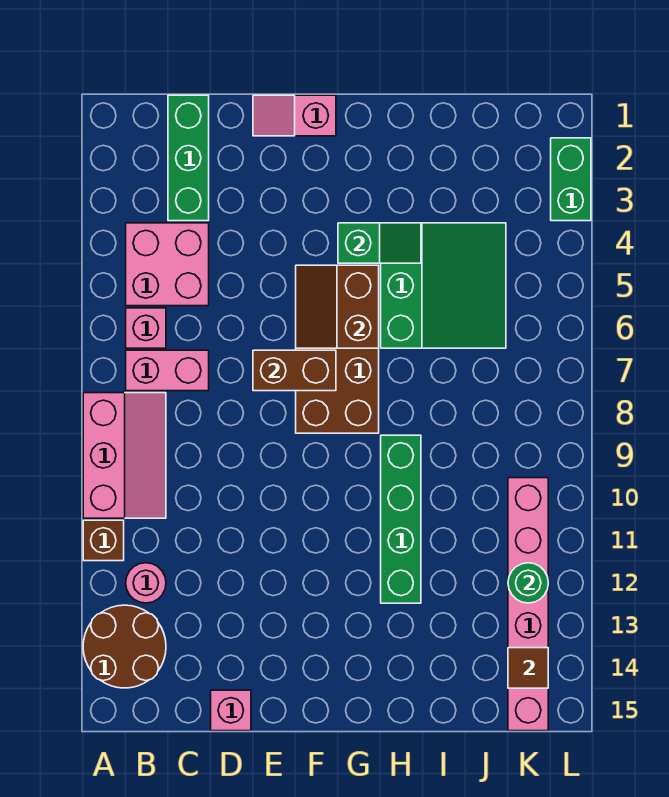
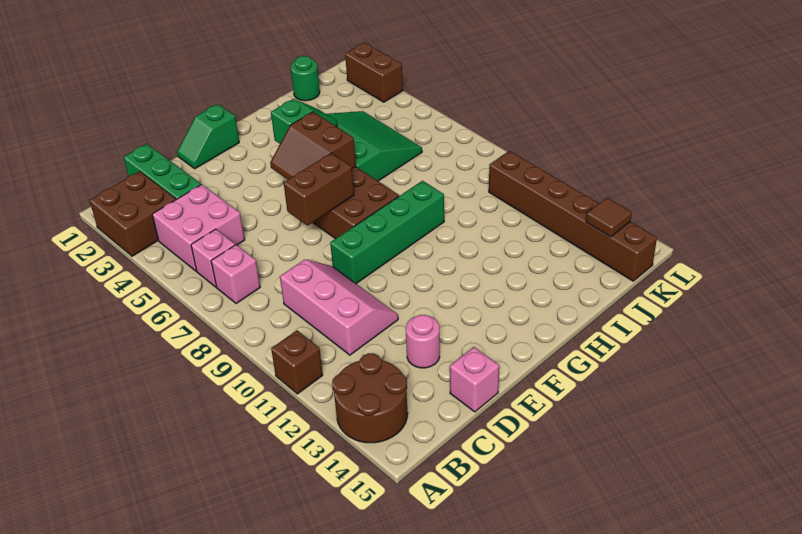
none -> brown 2x2 brick [89,171,176,256]
pink 2x3 slope [83,393,166,518] -> pink 2x3 slope moved to [280,260,398,355]
pink 1x2 brick [126,350,209,391] -> pink 1x1 brick [211,245,260,304]
pink 1x1 round brick [126,563,166,603] -> pink 1x1 round brick moved to [406,315,440,368]
pink 1x2 slope [253,95,336,136] -> green 1x2 slope [177,104,239,169]
green 1x4 brick [381,435,421,603] -> green 1x4 brick turned to [330,181,444,284]
pink 1x6 brick [508,478,548,731] -> brown 1x6 brick [489,151,657,281]
green 1x1 round brick [508,563,548,603] -> green 1x1 round brick moved to [291,56,320,101]
green 1x2 brick [551,138,591,221] -> brown 1x2 brick [345,43,403,102]

